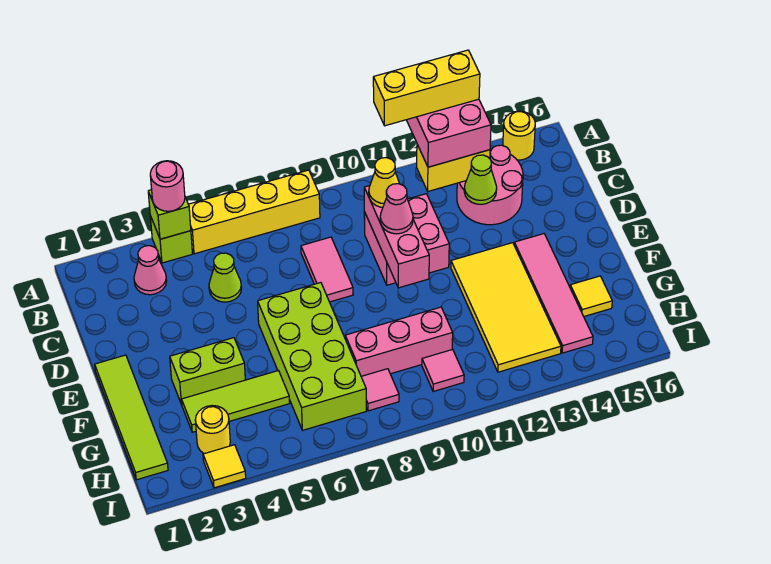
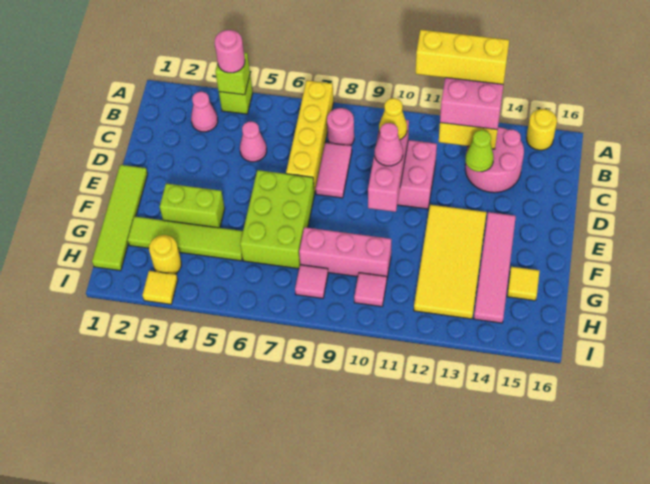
yellow 1x4 brick [188,170,320,254] -> yellow 1x4 brick turned to [286,80,334,194]
none -> pink 1x1 round brick [327,108,354,146]
lime 1x1 cone [209,253,242,302] -> pink 1x1 cone [240,122,267,162]
lime 2x4 brick [258,283,366,430] -> lime 2x3 brick [240,170,314,269]
lime 1x3 tile [182,371,290,432] -> lime 1x4 tile [128,216,243,261]

